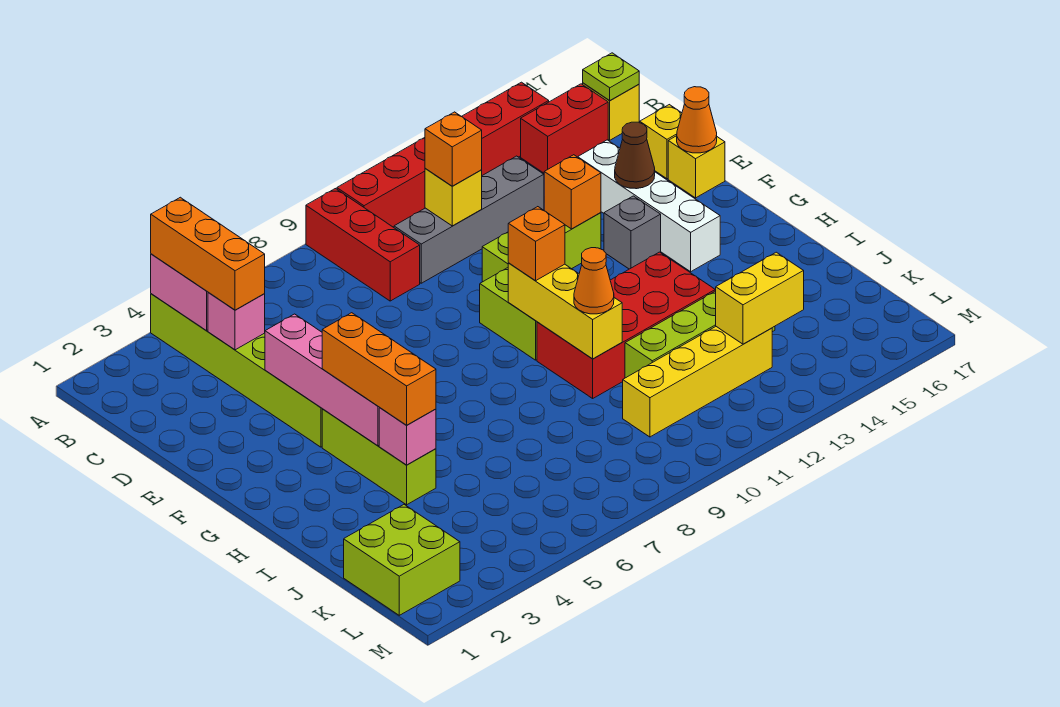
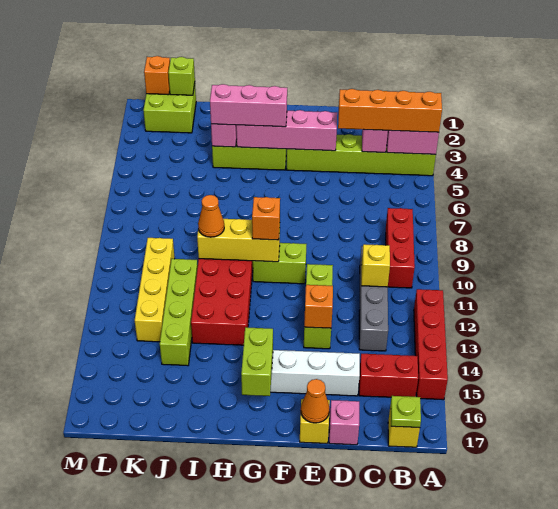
orange 1x3 brick [151,197,265,310] -> orange 1x4 brick [338,89,442,132]
red 1x3 brick [306,189,420,301] -> red 1x3 brick turned to [386,208,415,288]
red 1x6 brick [337,82,549,227] -> red 1x4 brick [414,289,448,400]
red 1x2 brick [521,84,608,173] -> red 1x2 brick turned to [359,354,418,397]
orange 1x1 brick [425,112,482,186] -> orange 1x1 brick moved to [144,56,170,95]
yellow 1x1 brick [639,105,682,179] -> pink 1x1 brick [329,400,359,445]
brown 1x1 cone [615,122,655,189] -> none
grey 1x1 brick [604,196,661,269] -> none
orange 1x3 brick [322,313,436,425] -> pink 1x3 brick [210,84,287,127]
none -> lime 1x2 brick [241,327,273,396]
none -> lime 1x1 brick [168,57,195,95]
yellow 1x2 brick [716,252,804,344] -> none

